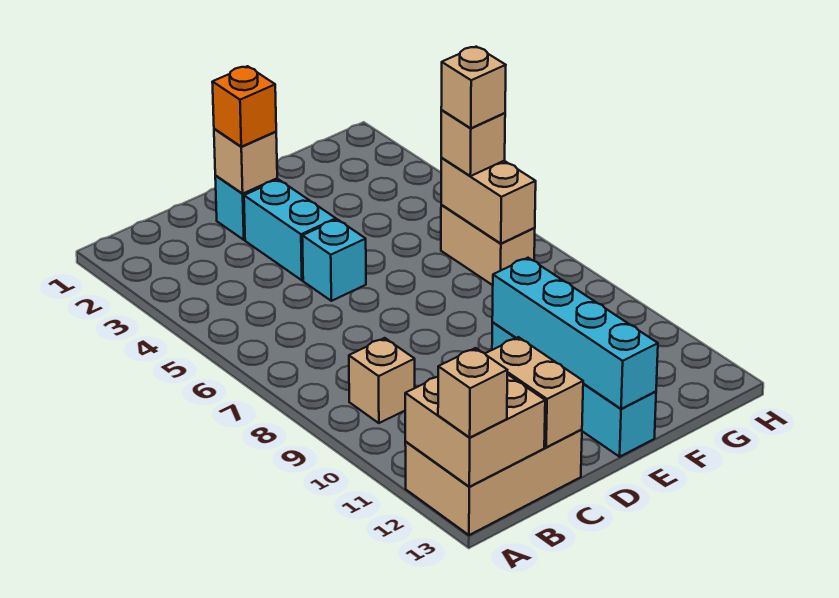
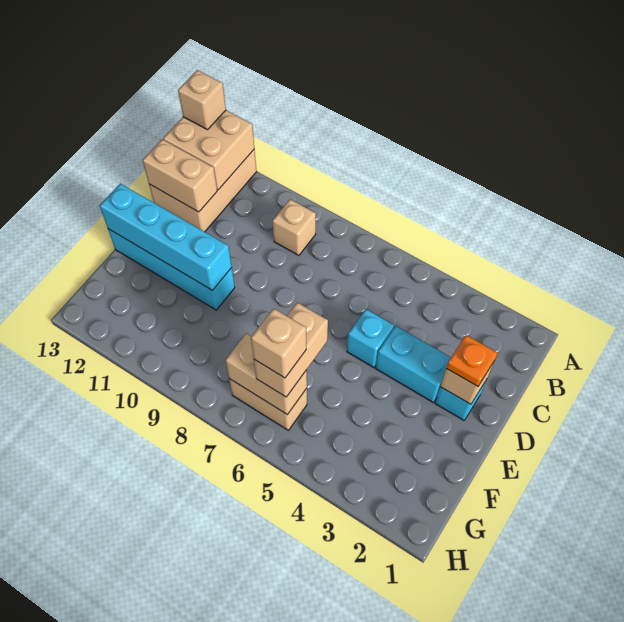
orange 1x1 brick [212,66,276,147] -> orange 1x1 plate [446,335,498,386]
tan 1x1 brick [441,110,505,176] -> tan 1x2 brick [254,302,328,397]

